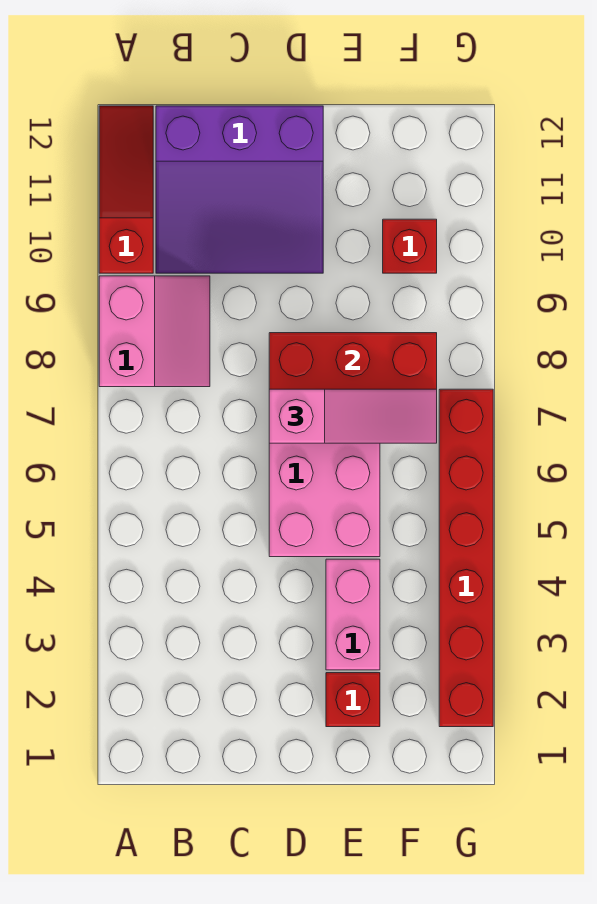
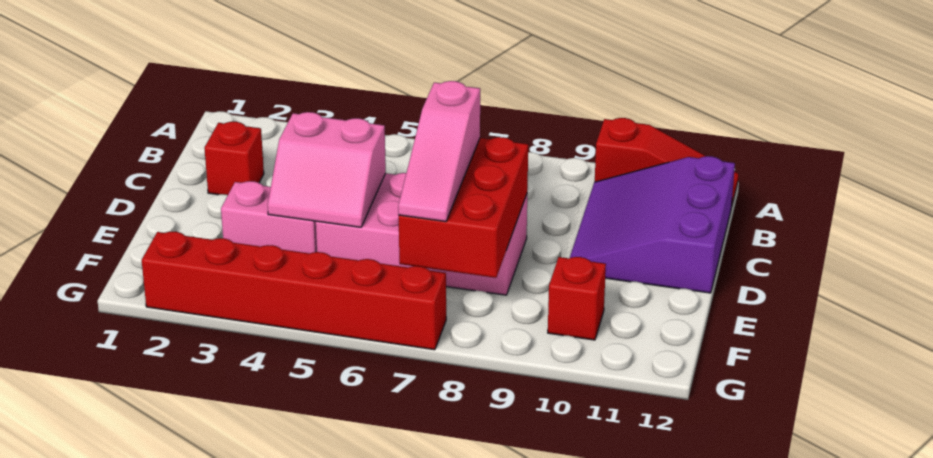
pink 2x2 slope [99,276,210,387] -> pink 2x2 slope moved to [268,112,386,227]
red 1x1 brick [326,673,380,727] -> red 1x1 brick moved to [204,122,264,195]

